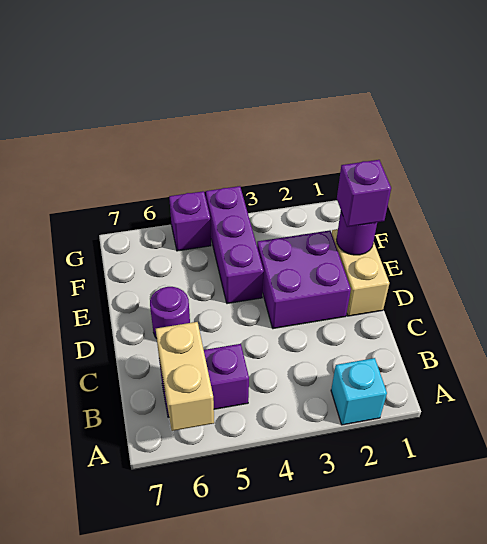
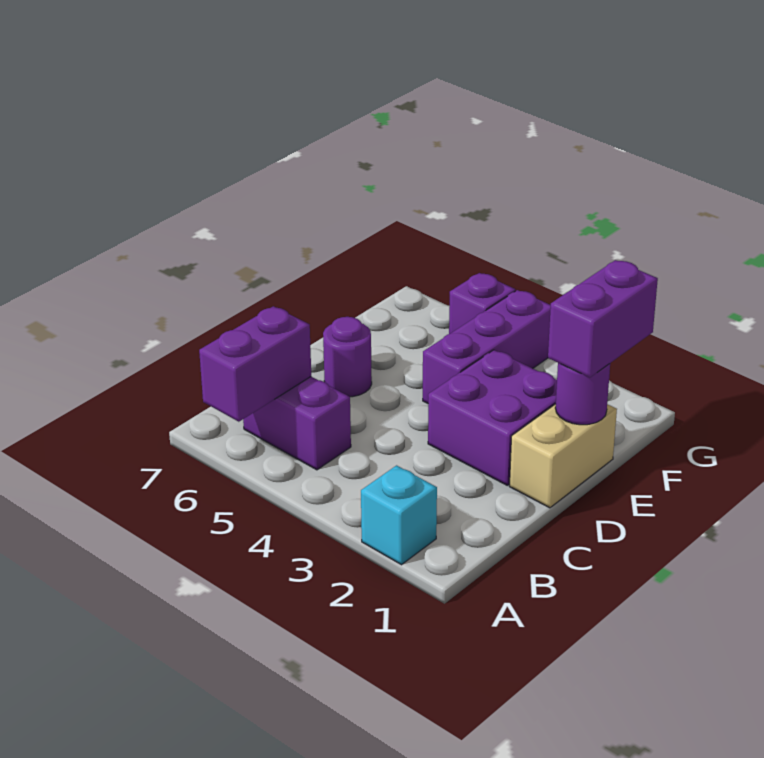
tan 1x2 brick [156,322,214,431] -> purple 1x2 brick [199,306,311,422]
purple 1x1 brick [337,160,391,227] -> purple 1x2 brick [548,260,658,378]

